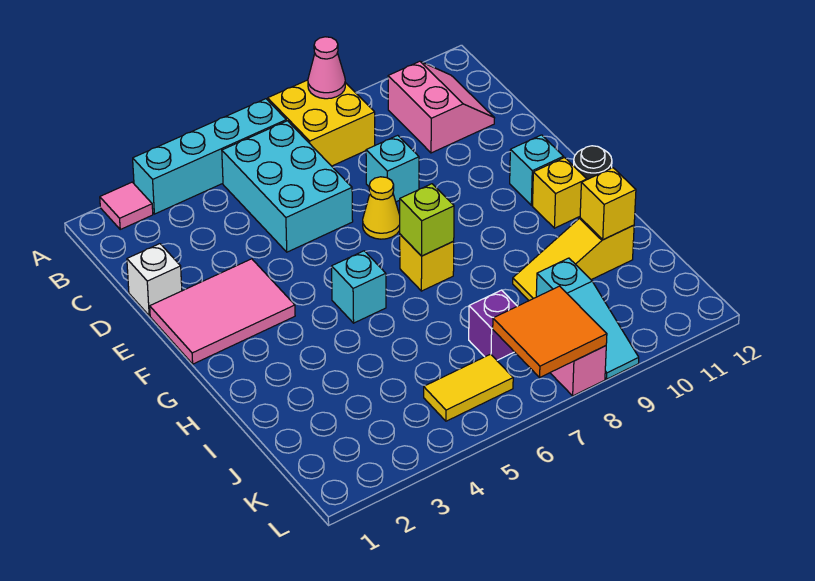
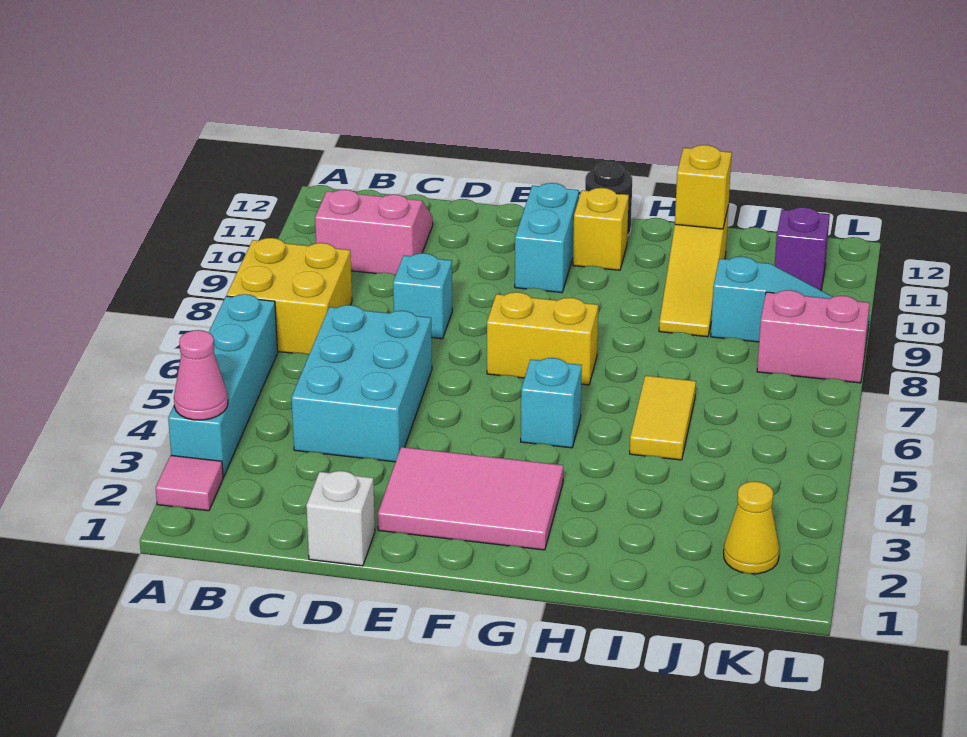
pink 1x1 cone [308,37,345,99] -> pink 1x1 cone moved to [174,330,228,420]
cyan 2x3 brick [222,121,353,252] -> cyan 2x3 brick turned to [291,305,432,462]
pink 2x3 tile [150,259,295,364] -> pink 2x3 tile turned to [378,447,563,550]
yellow 1x1 cone [363,177,400,239] -> yellow 1x1 cone moved to [724,481,779,574]
cyan 1x1 brick [510,135,564,205] -> cyan 1x2 brick [515,183,579,293]
yellow 1x1 brick [400,234,454,291] -> yellow 1x2 brick [487,292,598,385]
lime 1x1 brick [400,184,454,256] -> none
purple 1x1 brick [469,290,517,360] -> purple 1x1 brick moved to [775,207,830,290]
yellow 1x2 tile [424,354,513,421] -> yellow 1x2 tile moved to [630,376,696,460]
orange 2x2 tile [493,286,607,377] -> none

